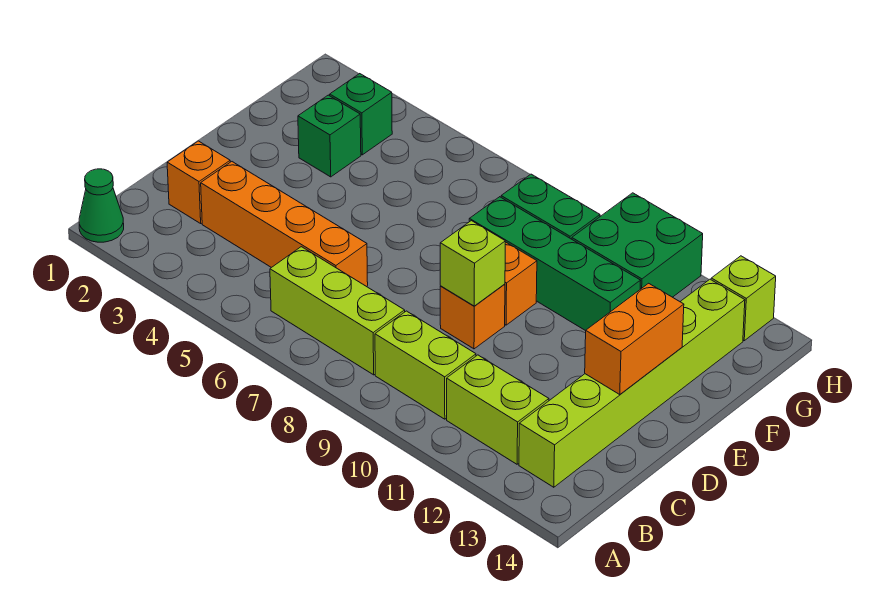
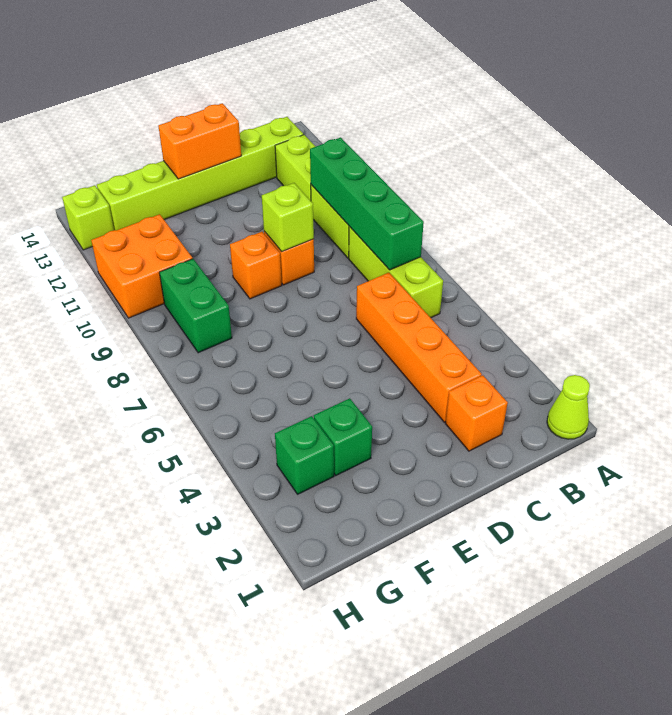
green 1x1 cone [79,169,124,242] -> lime 1x1 cone [547,375,590,439]
green 1x4 brick [469,197,641,331] -> green 1x4 brick moved to [310,137,424,270]
green 2x2 brick [572,193,703,297] -> orange 2x2 brick [91,214,193,318]

